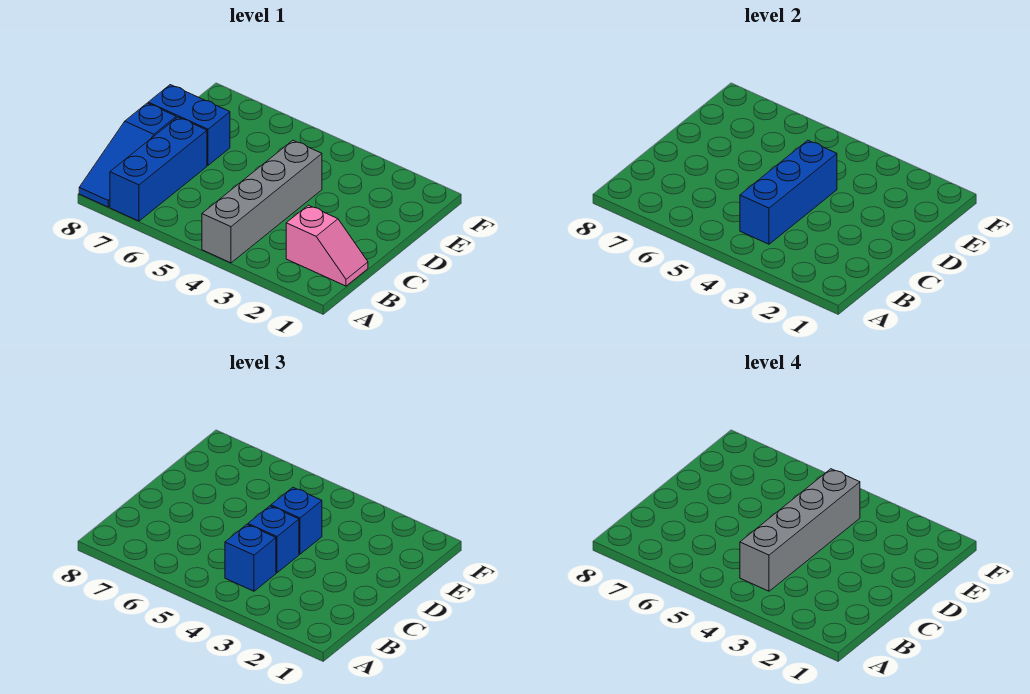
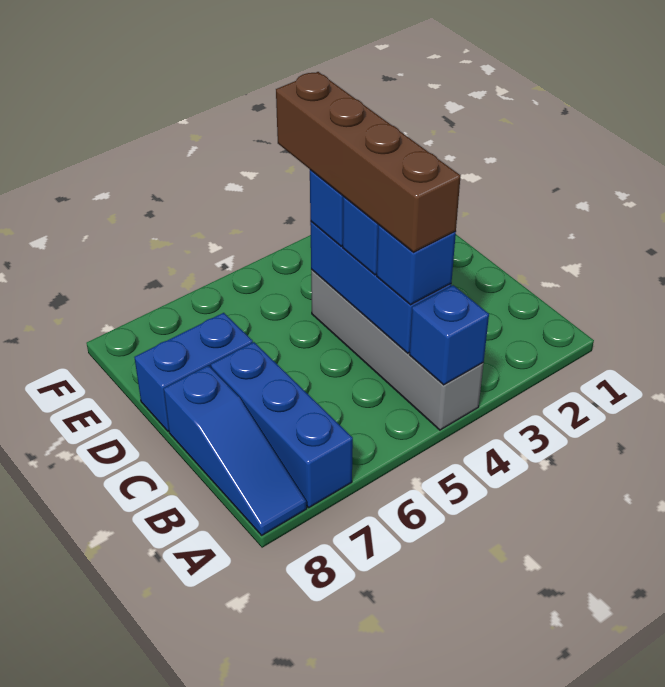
none -> blue 1x1 brick [409,285,489,385]
pink 1x2 slope [286,205,368,286] -> none
grey 1x4 brick [740,469,860,591] -> brown 1x4 brick [276,72,461,252]

